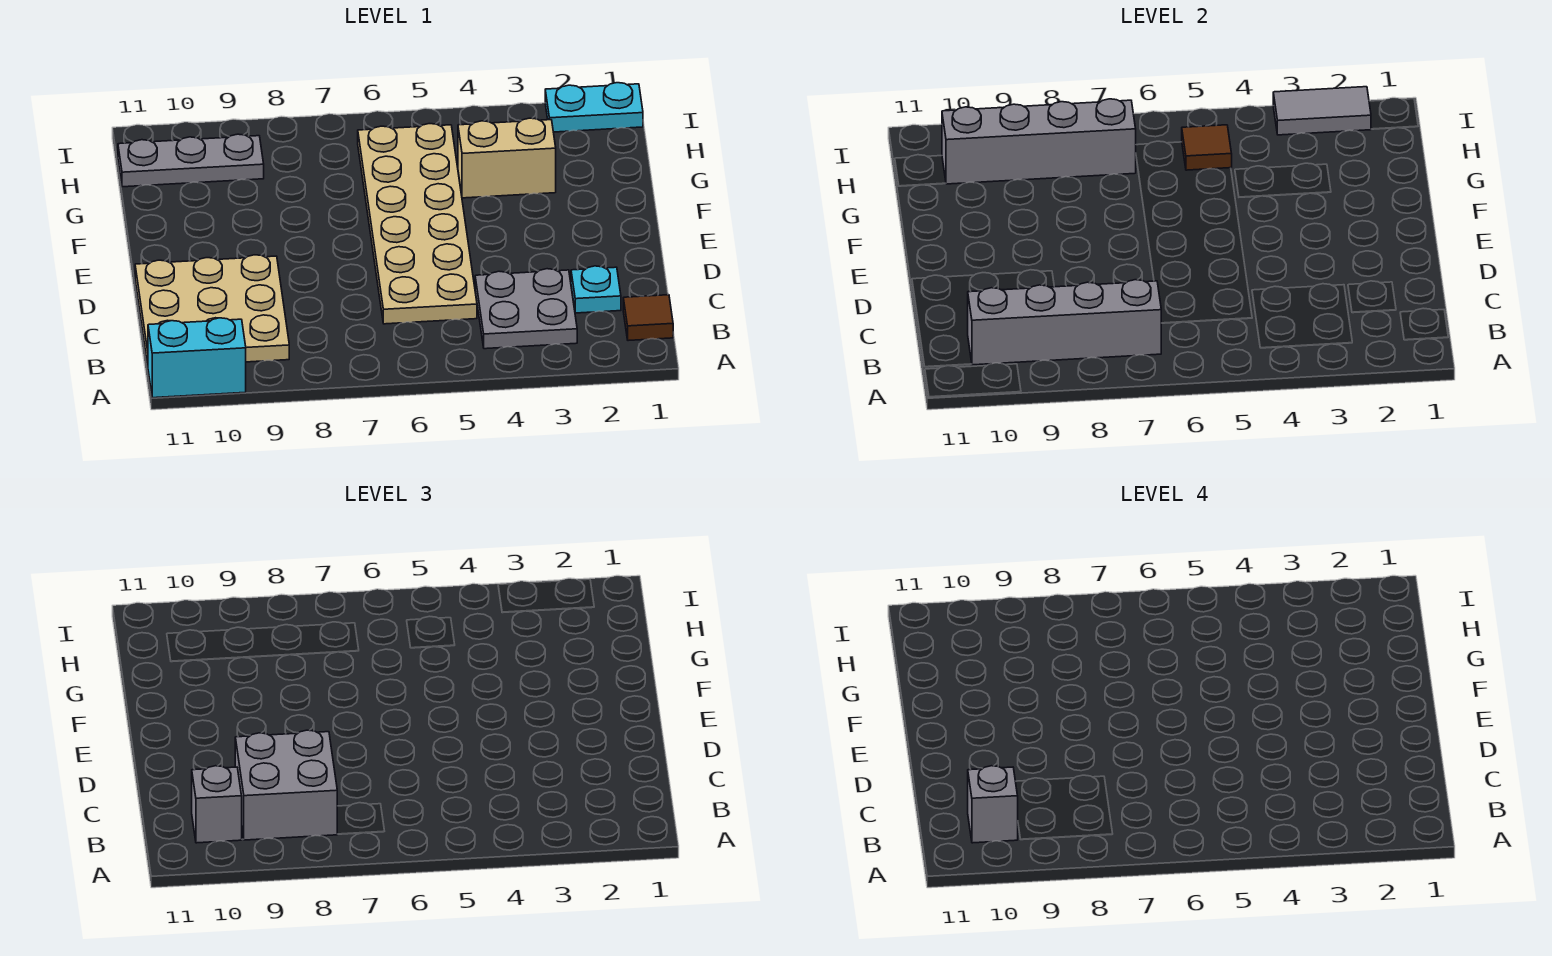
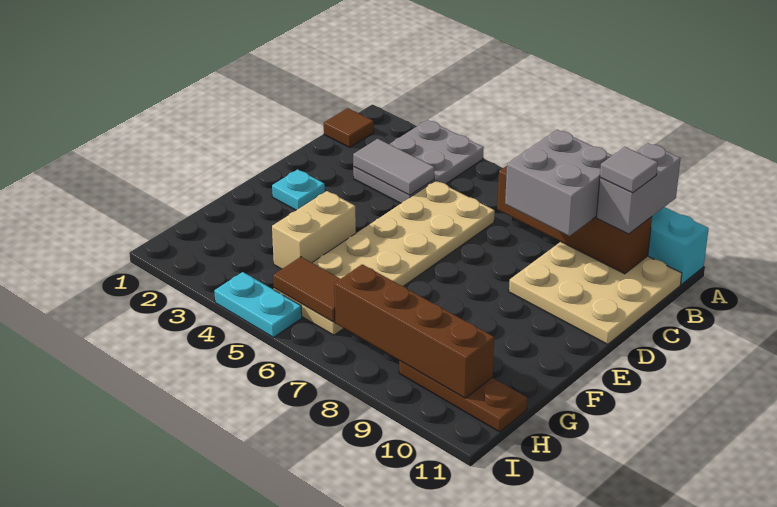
grey 2x2 plate [475,269,577,349] -> grey 2x3 plate [353,120,484,203]
grey 1x4 brick [968,280,1161,365] -> brown 1x4 brick [497,166,652,274]
grey 1x1 brick [192,766,242,843] -> grey 1x2 brick [596,143,681,234]
grey 1x1 brick [968,766,1018,843] -> grey 1x1 tile [600,147,658,193]
cyan 1x1 plate [571,266,621,313] -> cyan 1x1 plate moved to [272,169,325,210]
tan 1x2 brick [458,118,556,198] -> tan 1x2 brick turned to [272,191,356,269]
brown 1x1 tile [1182,125,1232,170] -> brown 1x2 tile [273,257,340,322]
grey 1x4 brick [942,99,1136,184] -> brown 1x4 brick [334,264,494,398]
grey 1x3 plate [118,134,264,187] -> brown 1x3 plate [399,361,527,432]
cyan 1x2 plate [545,83,643,132] -> cyan 1x2 plate moved to [214,272,302,337]
grey 1x2 tile [1273,87,1371,135] -> grey 1x2 tile moved to [353,139,435,195]

